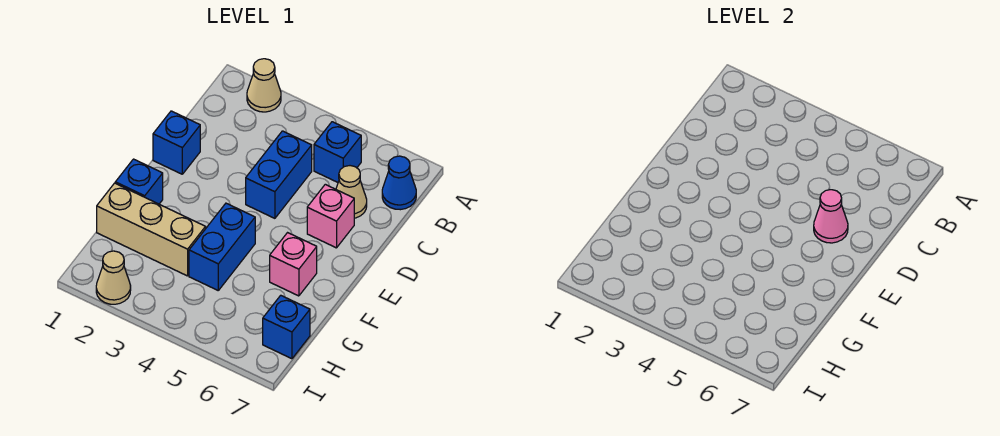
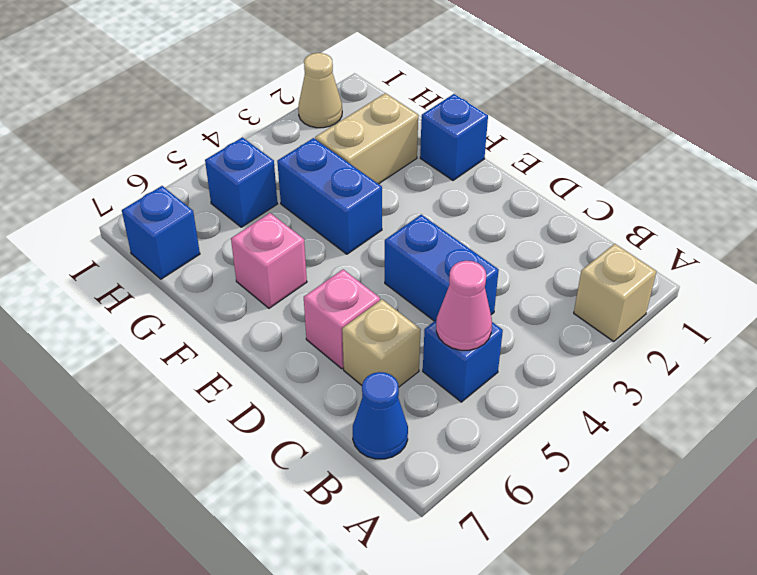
tan 1x1 cone [247,59,281,112] -> tan 1x1 brick [574,244,656,342]
tan 1x1 cone [336,166,367,218] -> tan 1x1 brick [342,299,421,387]
blue 1x1 brick [153,111,200,174] -> blue 1x1 brick moved to [205,137,277,227]
pink 1x1 cone [814,190,848,243] -> pink 1x1 cone moved to [436,261,492,350]
tan 1x3 brick [97,183,206,276] -> tan 1x2 brick [315,93,418,184]

